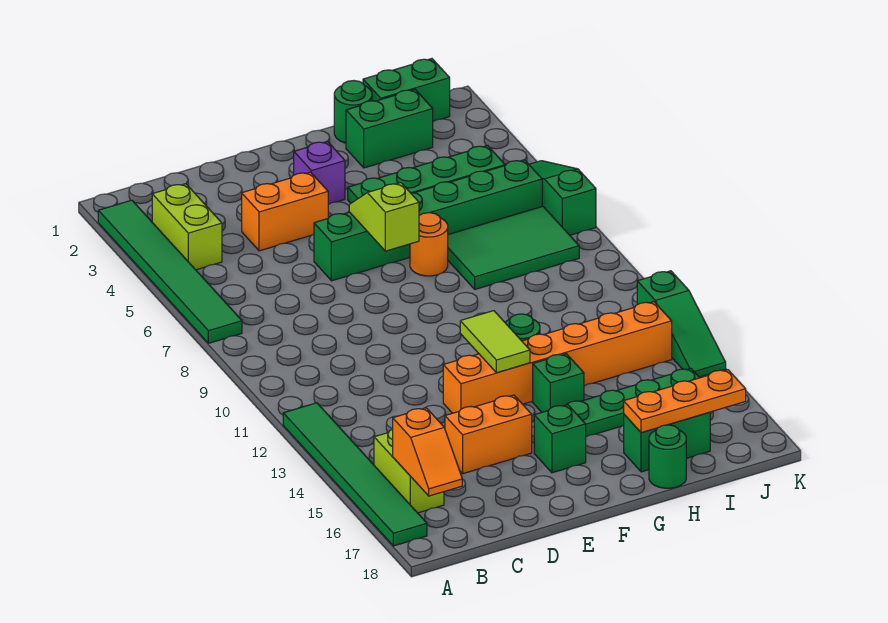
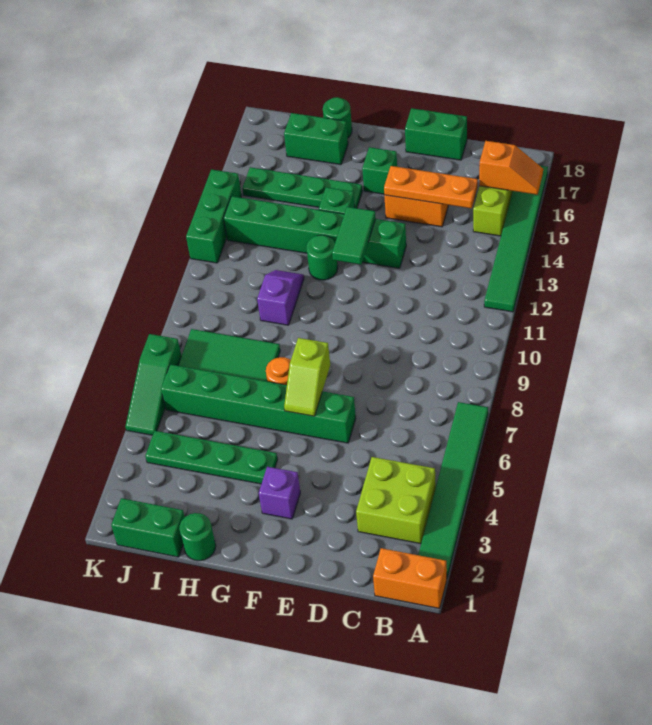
lime 1x2 brick [152,184,222,270] -> lime 2x2 brick [356,457,436,544]
orange 1x2 slope [393,408,462,496] -> orange 1x2 slope turned to [479,141,543,195]
orange 1x2 brick [242,172,328,251] -> orange 1x2 brick moved to [373,548,447,608]
orange 1x6 brick [443,302,672,413] -> green 1x6 brick [224,196,406,268]
lime 1x2 tile [460,311,530,373] -> green 1x2 tile [332,207,376,265]
green 1x2 brick [346,89,433,168] -> green 1x2 brick moved to [405,108,467,160]
none -> purple 1x2 slope [257,270,304,325]
orange 1x3 plate [624,370,746,433] -> orange 1x3 plate moved to [384,166,478,208]
green 1x3 slope [637,271,726,377] -> green 1x3 brick [186,169,242,263]

